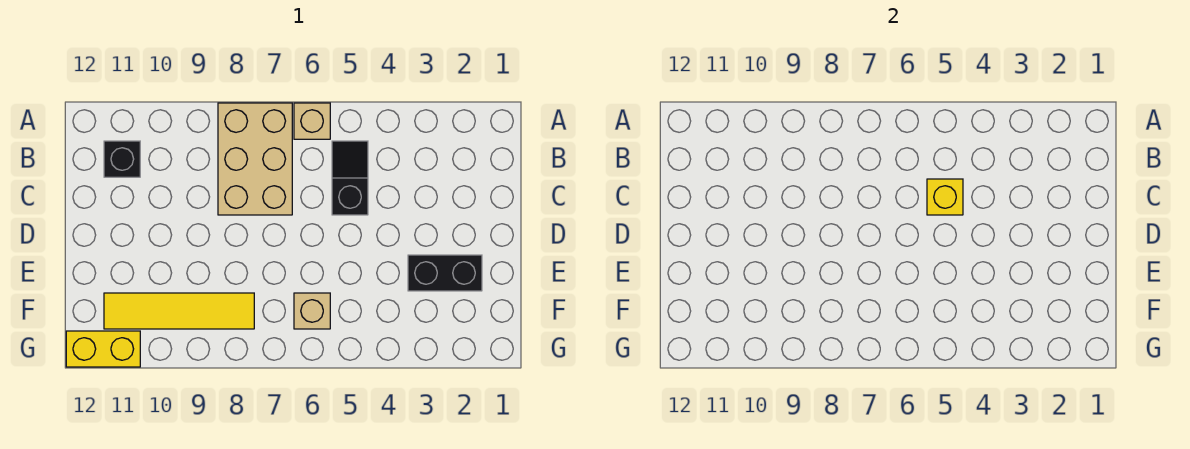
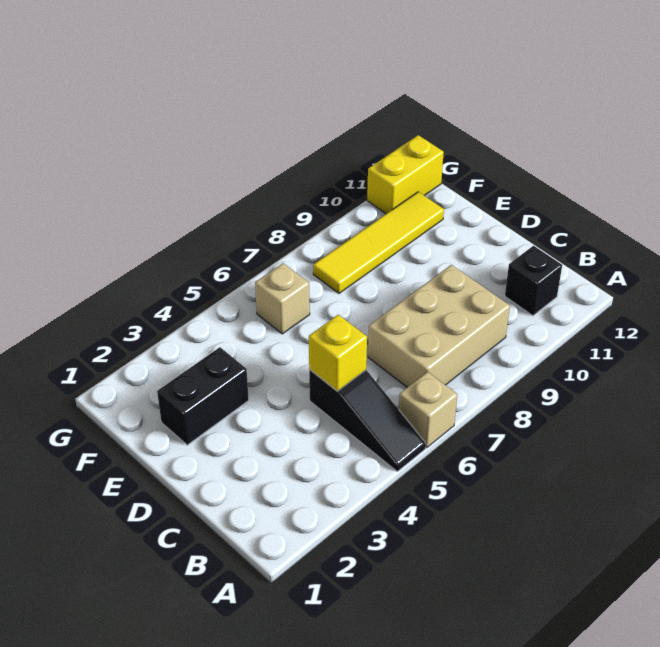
tan 2x3 brick [218,103,292,215] -> tan 2x3 brick turned to [368,265,510,387]
black 1x2 slope [332,141,368,215] -> black 1x3 slope [309,370,426,472]

